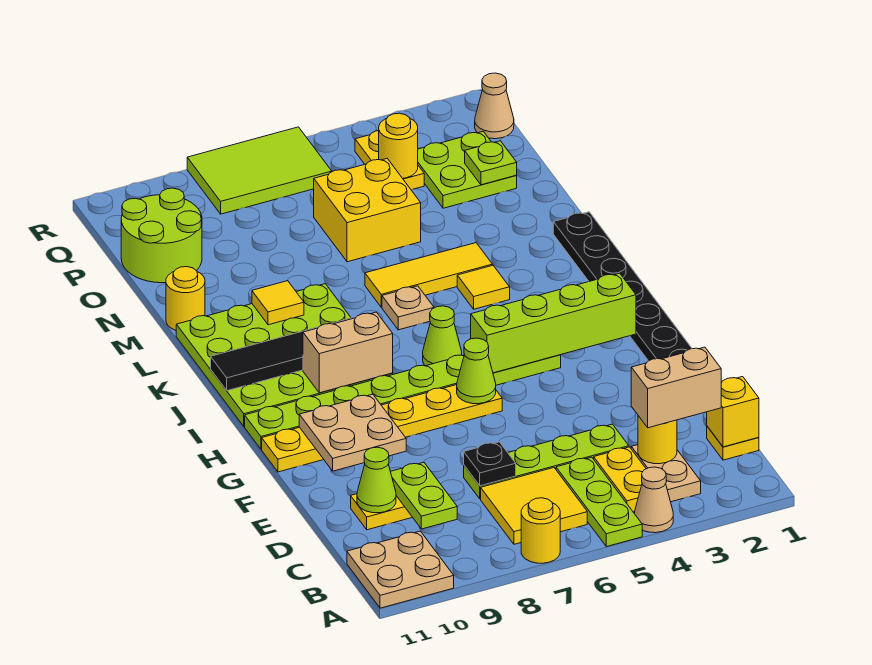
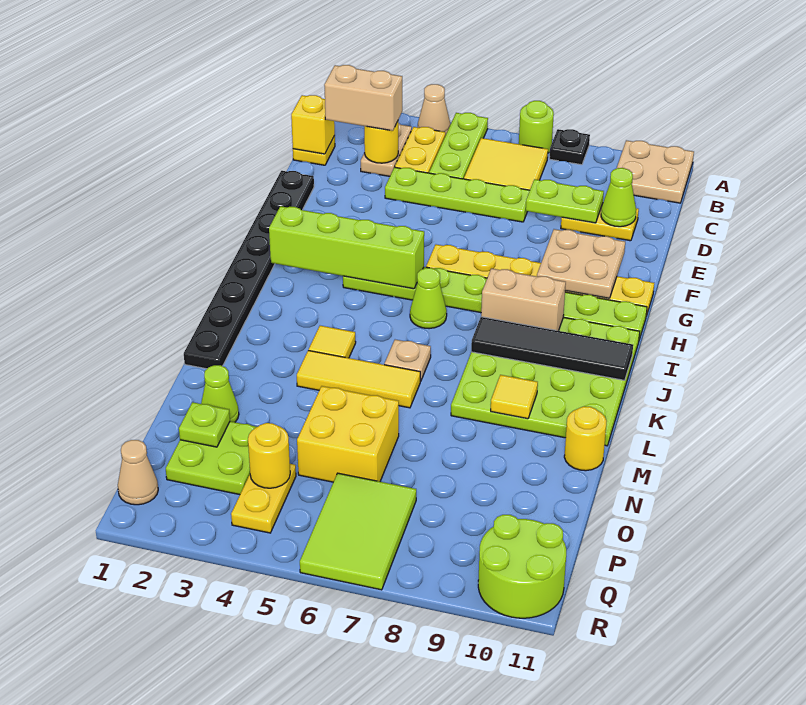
yellow 1x1 round brick [521,498,560,563] -> lime 1x1 round brick [519,101,554,153]
lime 1x2 plate [391,462,457,529] -> lime 1x2 plate turned to [526,179,604,223]
black 1x1 plate [464,442,516,486] -> black 1x1 plate moved to [549,129,590,165]
lime 1x1 cone [457,338,496,404] -> lime 1x1 cone moved to [201,365,239,422]
lime 2x2 round brick [121,188,202,283] -> lime 2x2 round brick moved to [478,515,566,618]
lime 2x3 tile [187,127,332,214] -> lime 2x3 tile turned to [300,473,416,590]

